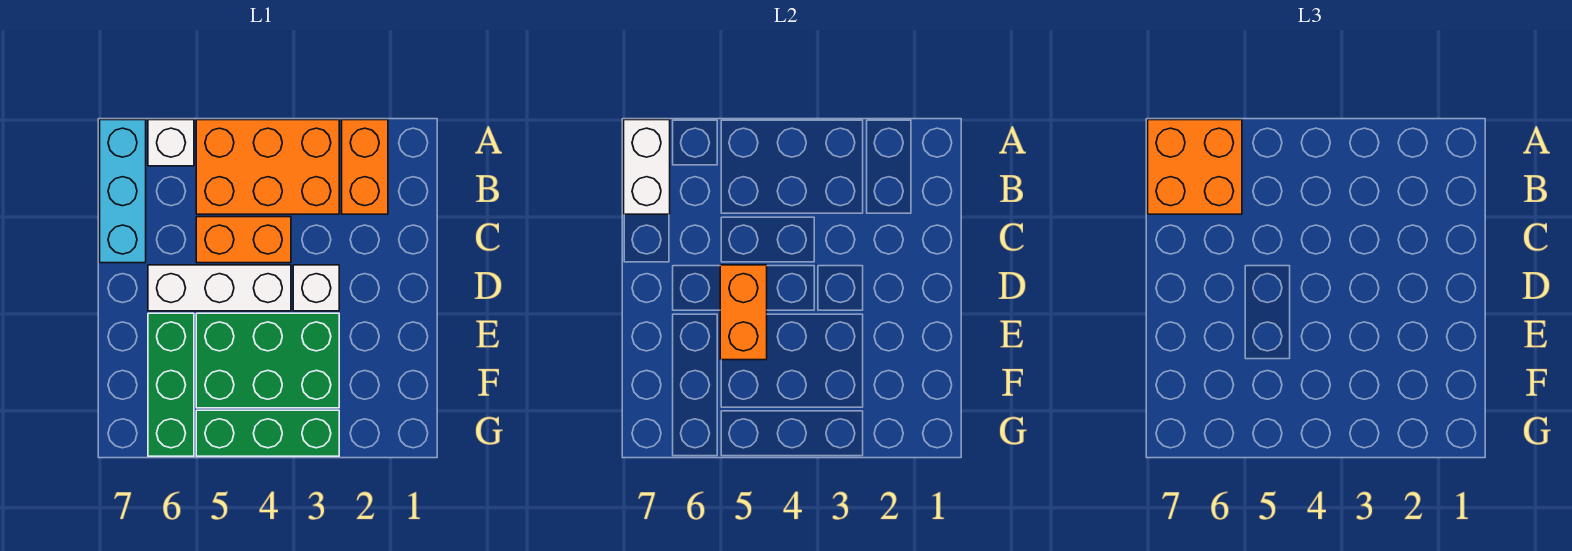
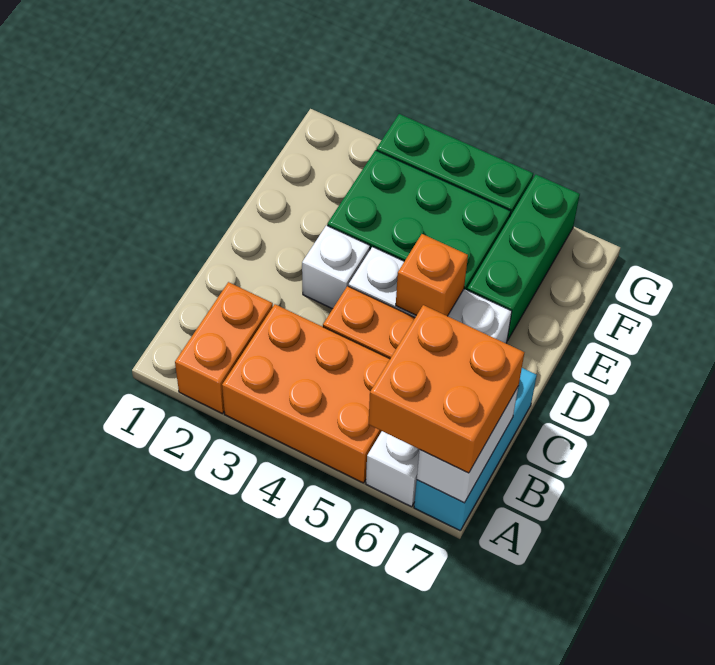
orange 1x2 brick [720,265,767,360] -> orange 1x1 brick [396,234,468,316]

